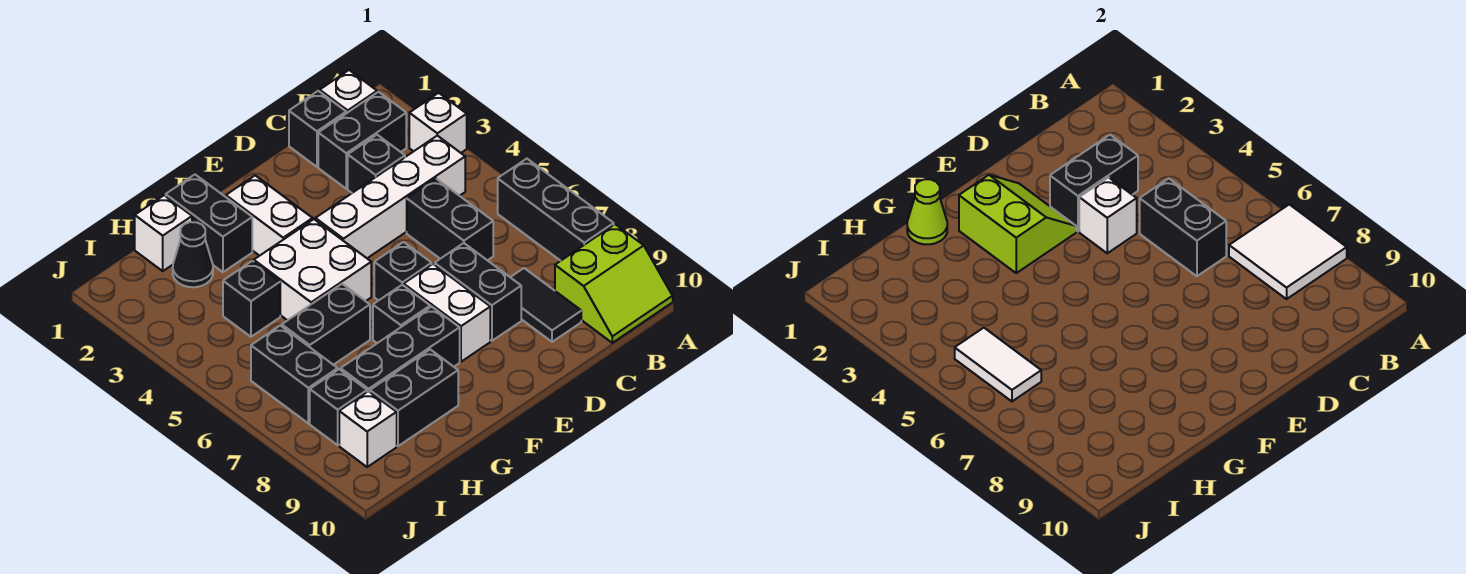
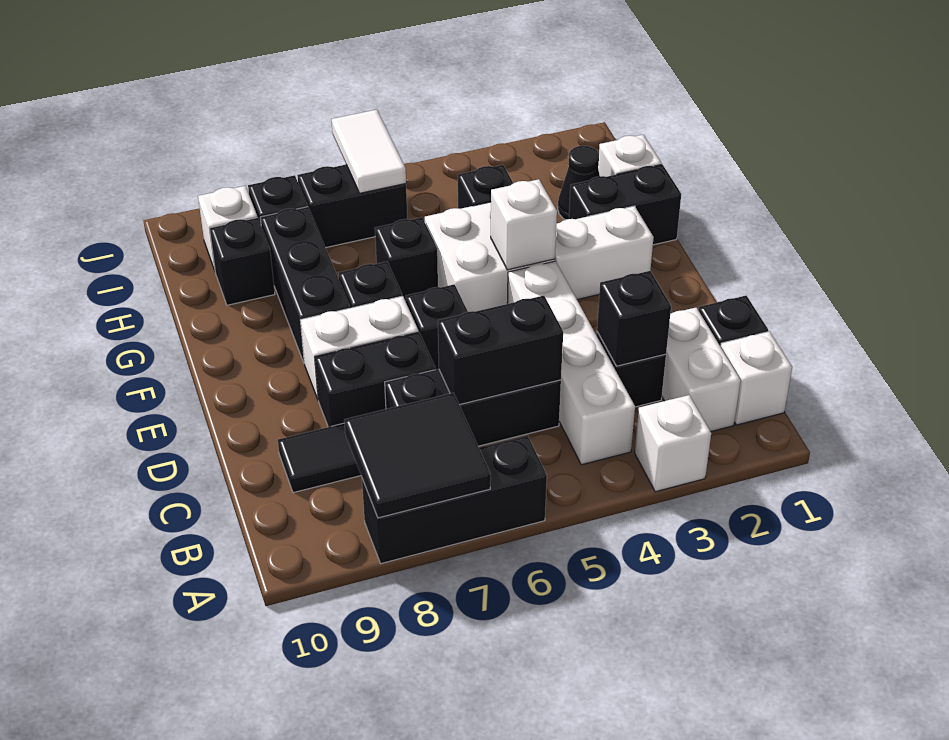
white 2x2 tile [1229,204,1347,299] -> black 2x2 tile [344,393,491,518]
lime 2x2 slope [555,224,673,343] -> none
black 1x2 brick [318,92,406,189] -> white 1x2 brick [662,308,741,431]
black 1x2 brick [1050,135,1138,231] -> black 1x1 brick [597,271,671,366]
black 1x2 brick [407,179,493,260] -> black 1x3 brick [385,369,561,446]
white 1x1 brick [1079,177,1137,253] -> white 1x1 brick moved to [491,179,557,270]
lime 2x2 slope [959,175,1076,273] -> none
lime 1x1 cone [907,179,947,244] -> none
black 1x2 brick [282,284,370,365] -> black 1x1 brick [375,217,438,301]
black 1x2 brick [370,349,458,446] -> black 1x1 brick [209,217,275,305]
white 1x2 tile [955,328,1041,401] -> white 1x2 tile turned to [332,110,406,193]

